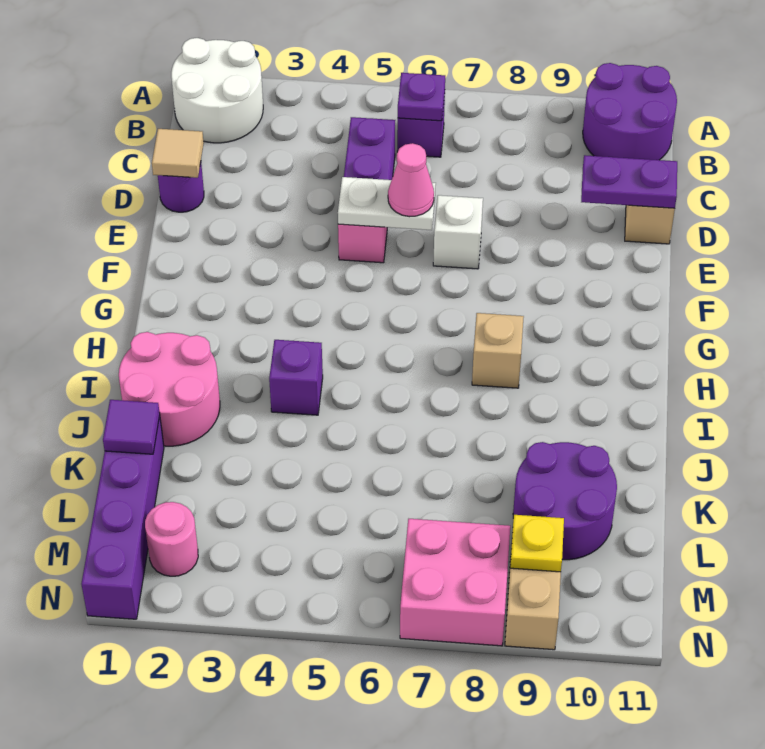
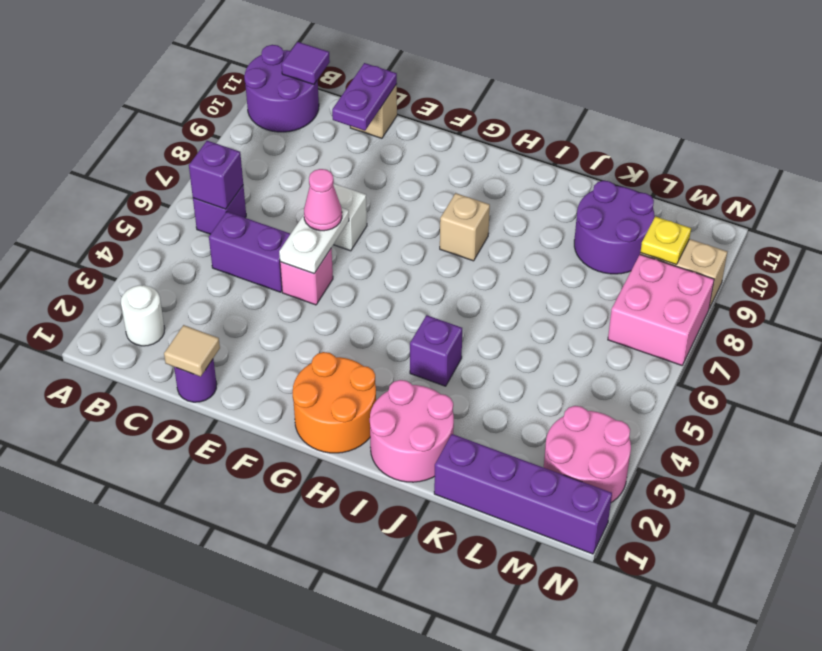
white 2x2 round brick [171,38,263,143] -> white 1x1 round brick [121,285,165,346]
purple 1x1 plate [398,73,445,121] -> purple 1x1 brick [189,141,243,209]
none -> orange 2x2 round brick [292,352,376,453]
purple 1x1 tile [103,400,160,454] -> purple 1x1 tile moved to [282,42,330,84]
pink 1x1 round brick [145,502,198,576] -> pink 2x2 round brick [544,406,631,503]

